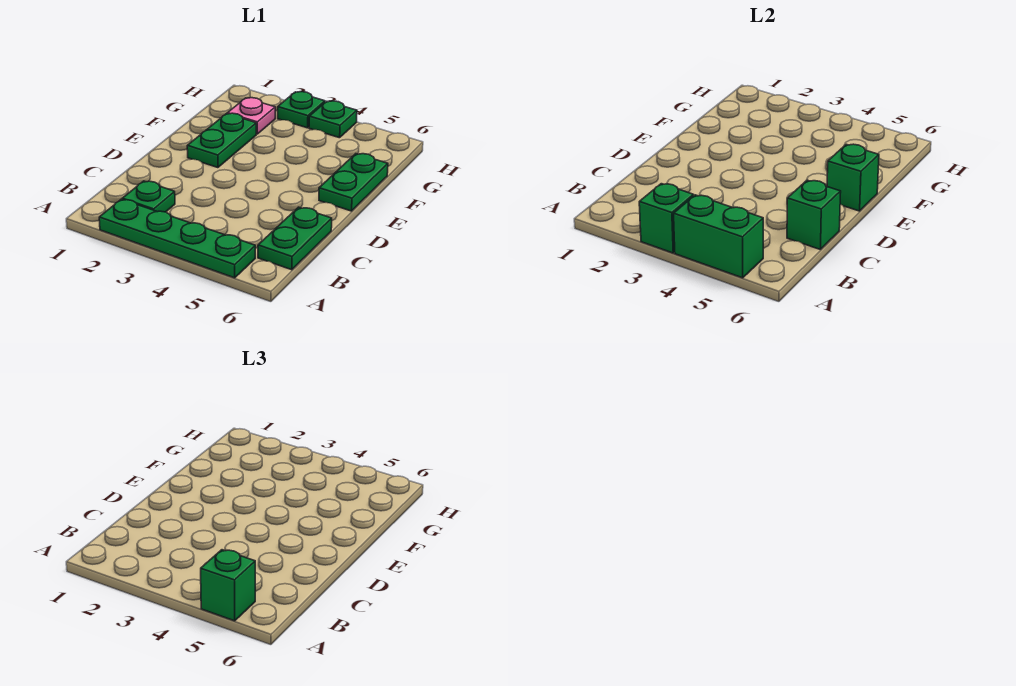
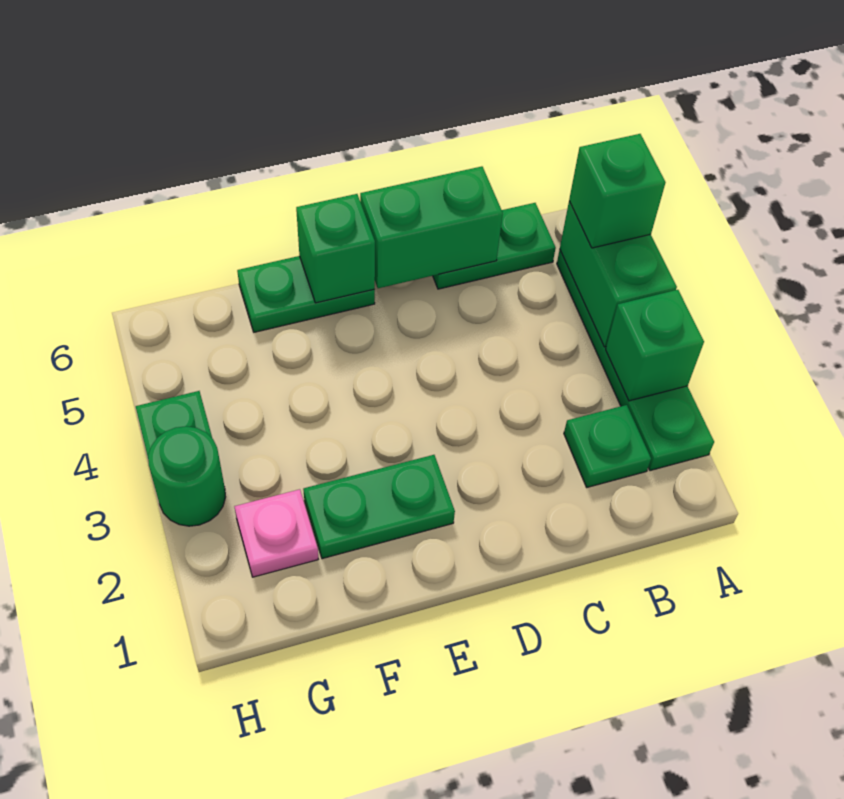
green 1x1 brick [787,180,841,249] -> green 1x2 brick [360,166,503,288]
green 1x1 plate [278,92,325,128] -> green 1x1 round brick [148,426,225,526]

